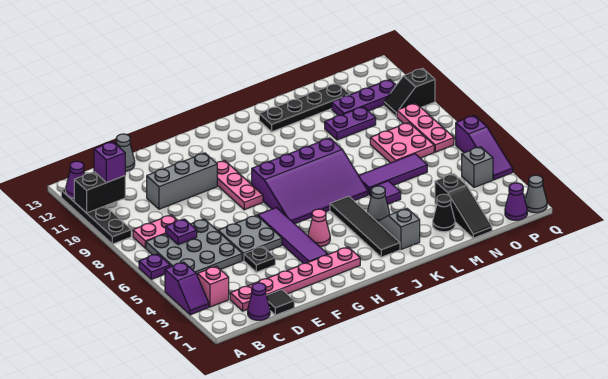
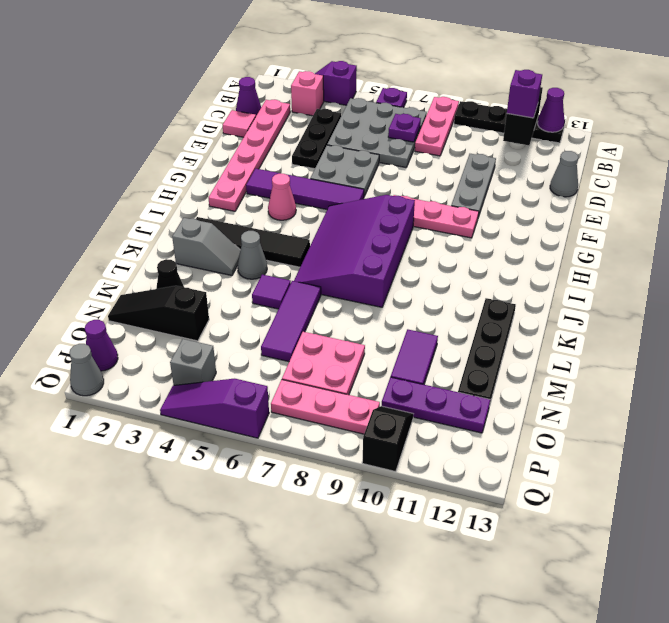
pink 1x2 plate [133,215,178,248] -> pink 1x3 plate [415,97,459,156]
black 1x1 tile [266,290,294,315] -> pink 1x1 tile [223,110,256,137]
grey 1x3 brick [147,153,217,209] -> grey 1x3 plate [451,154,496,217]
black 1x1 plate [244,247,275,272] -> black 1x3 plate [292,109,341,169]
purple 1x2 plate [325,107,376,140] -> purple 1x2 tile [391,329,438,384]
purple 1x3 plate [332,80,396,116] -> purple 1x3 plate turned to [382,377,490,433]

